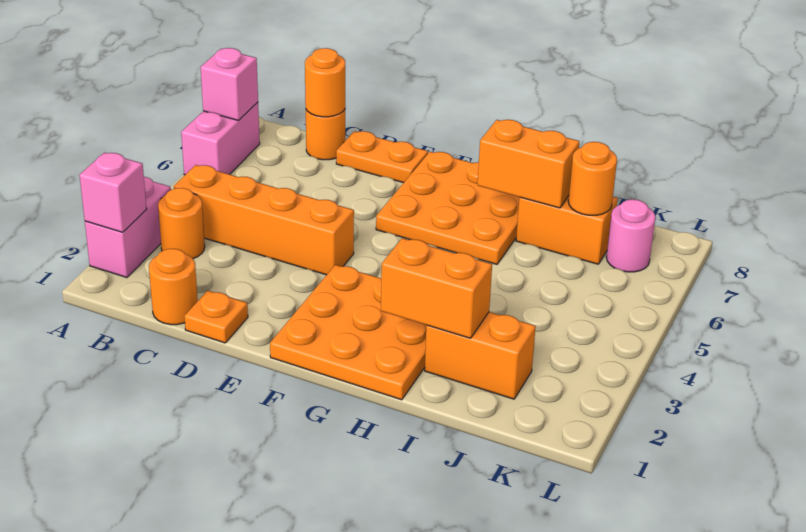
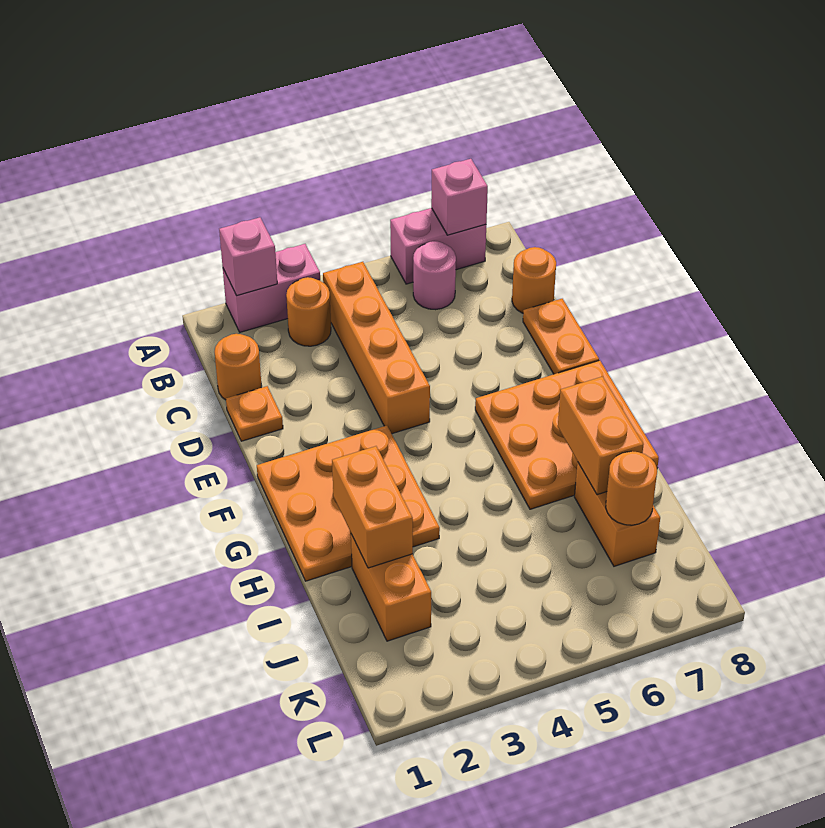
orange 1x1 round brick [305,48,345,117] -> none
pink 1x1 round brick [606,199,655,272] -> pink 1x1 round brick moved to [413,241,456,310]

